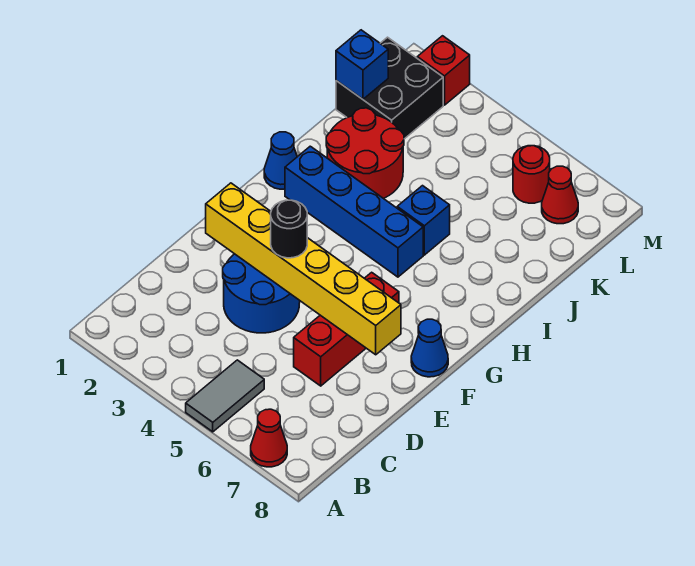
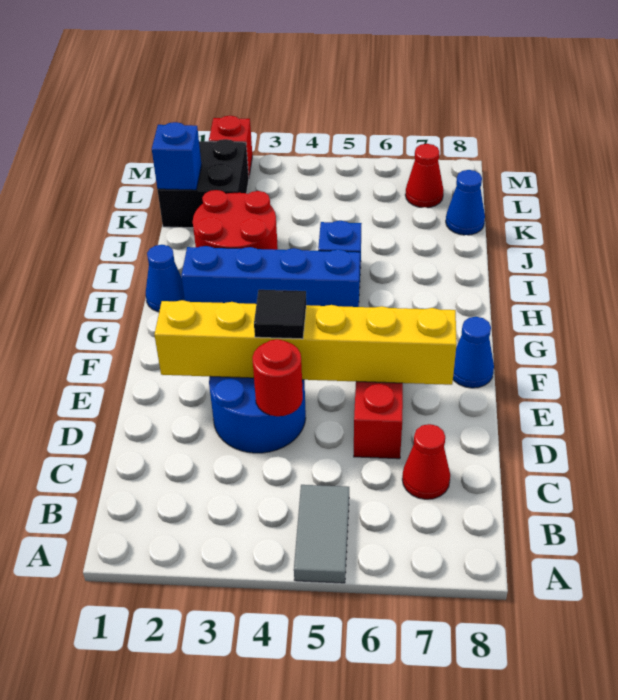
red 1x1 cone [251,409,287,467] -> red 1x1 cone moved to [402,424,450,499]
black 1x1 round brick [271,200,307,258] -> black 1x1 tile [254,290,306,339]
none -> blue 1x1 cone [446,170,485,235]
red 1x1 round brick [513,146,550,203] -> red 1x1 round brick moved to [252,339,303,416]

